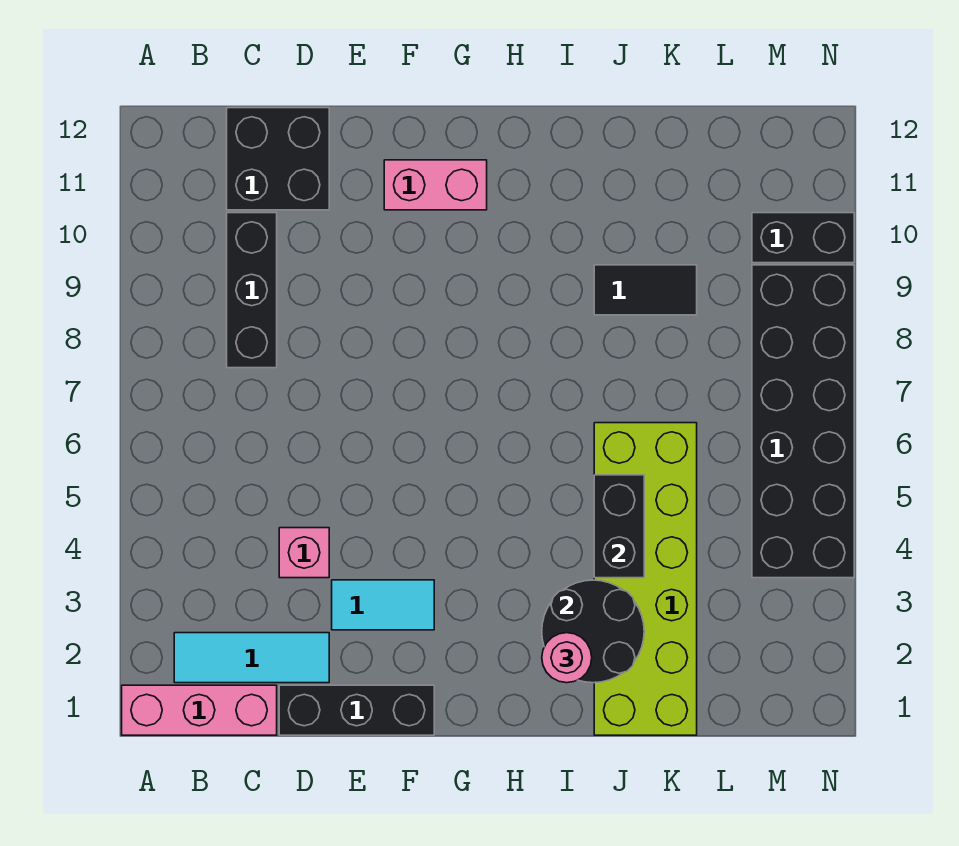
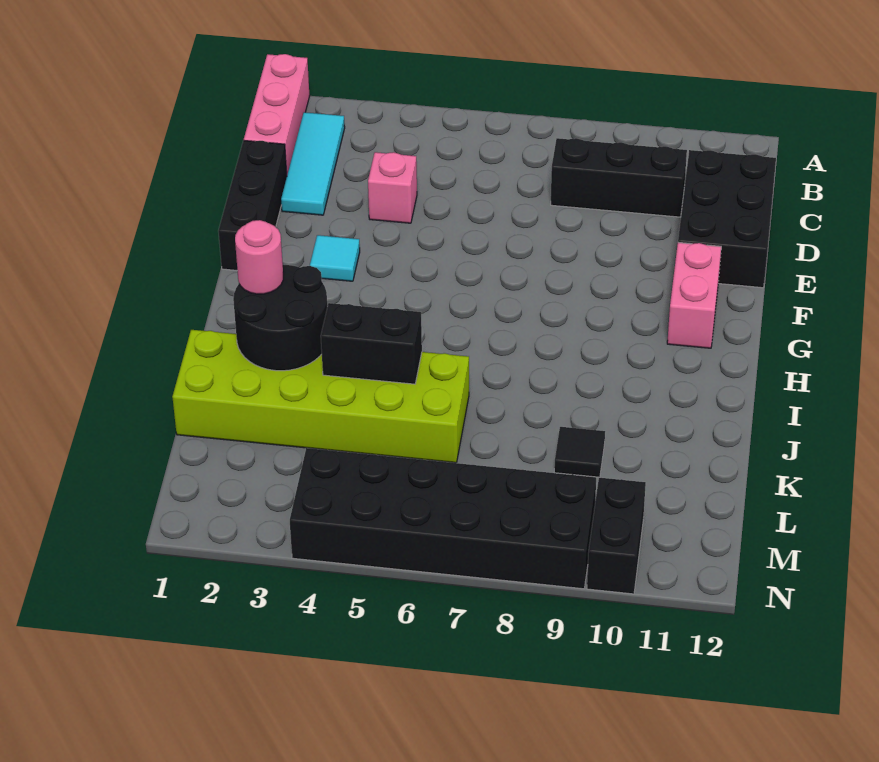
black 2x2 brick [227,108,329,210] -> black 2x3 brick [678,150,776,288]
cyan 1x2 tile [332,580,434,630] -> cyan 1x1 tile [310,235,360,281]
black 1x2 tile [594,265,697,315] -> black 1x1 tile [554,427,605,477]

